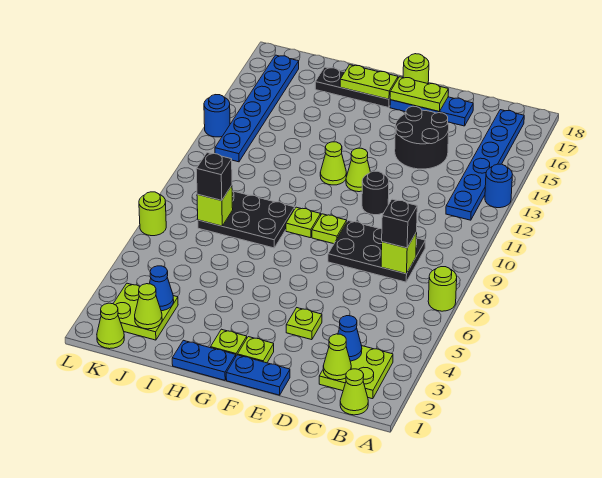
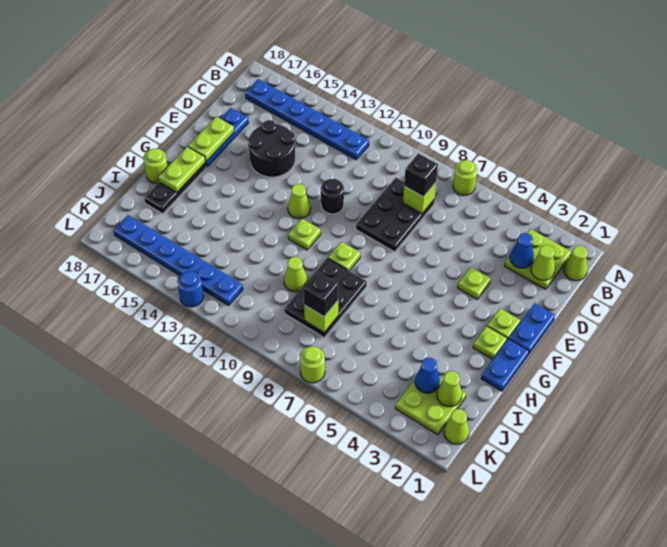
blue 1x1 round brick [485,164,513,208] -> none
lime 1x1 plate [312,214,347,244] -> lime 1x1 plate moved to [288,219,321,250]
lime 1x1 round brick [403,54,429,84] -> lime 1x1 round brick moved to [143,149,168,184]
lime 1x1 cone [320,142,347,185] -> lime 1x1 cone moved to [284,257,307,292]

